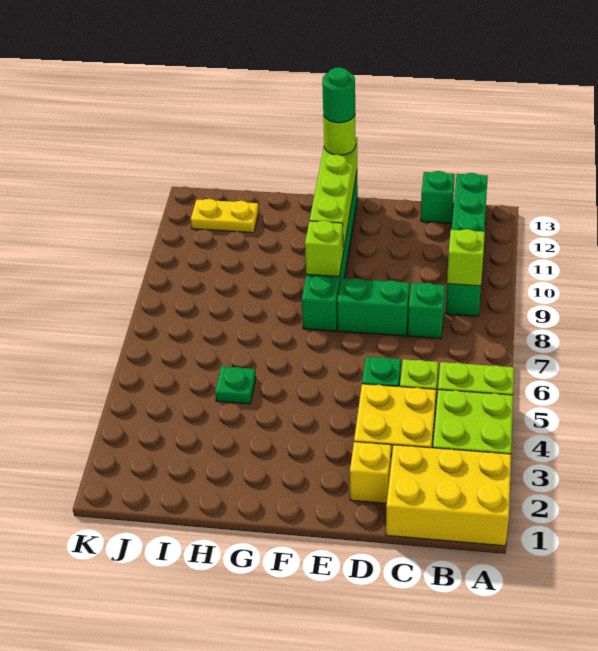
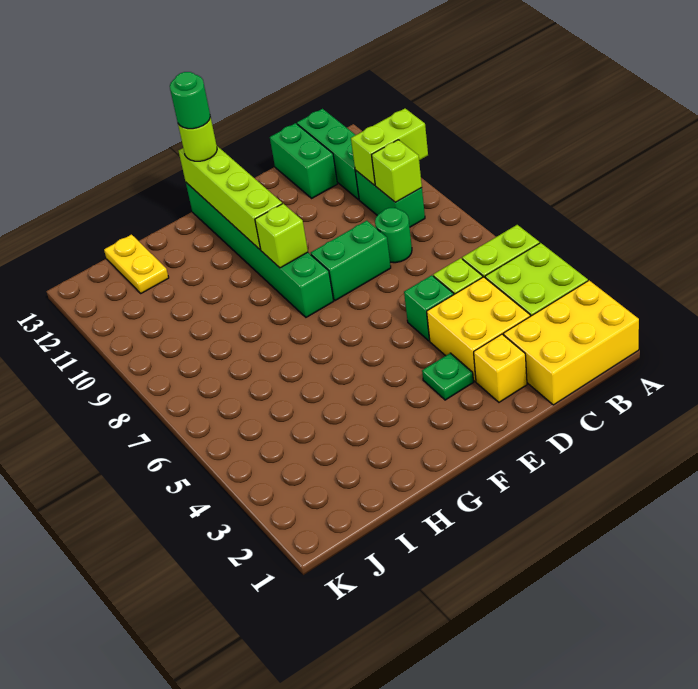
none -> lime 1x2 brick [351,109,428,185]
green 1x1 brick [408,283,445,339] -> green 1x1 round brick [375,208,412,263]
green 1x1 brick [421,171,455,223] -> green 1x2 brick [270,123,337,198]
green 1x1 plate [215,366,256,404] -> green 1x1 plate moved to [422,353,473,400]
yellow 1x2 plate [191,199,259,233] -> yellow 1x2 plate turned to [104,235,169,293]

